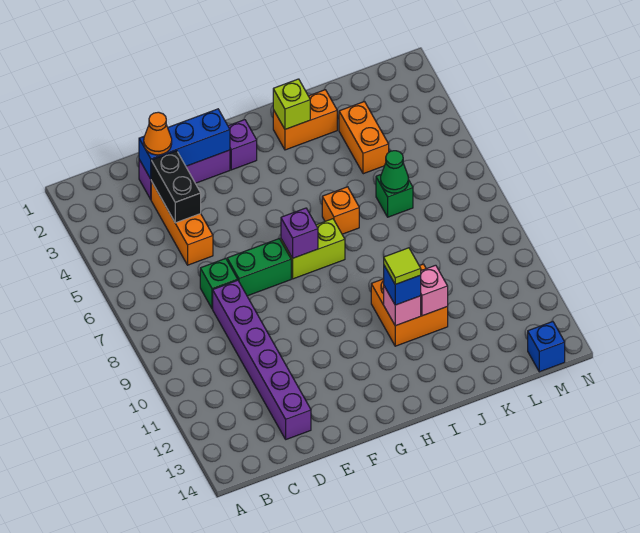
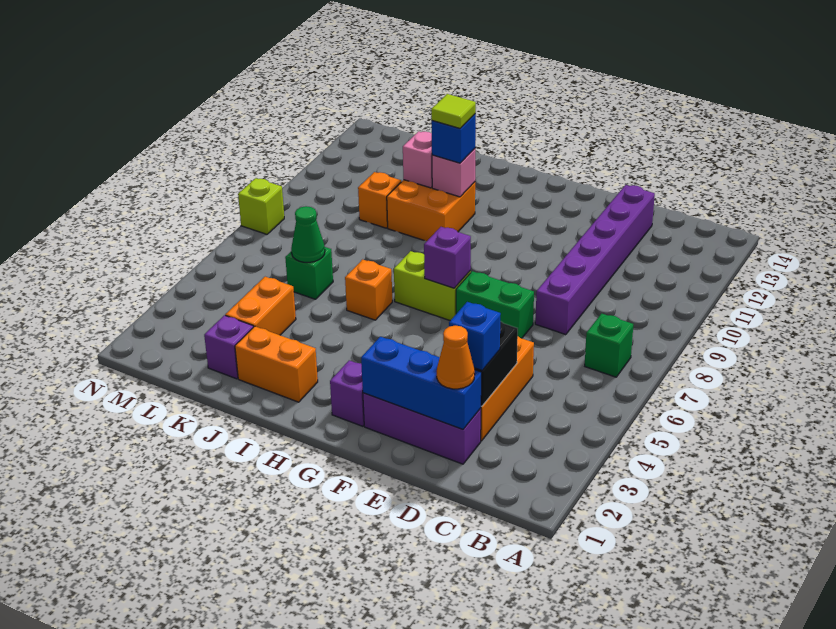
green 1x1 brick [200,258,238,309] -> green 1x1 brick moved to [585,314,633,377]
lime 1x1 brick [273,79,310,129] -> lime 1x1 brick moved to [238,178,284,234]
none -> purple 1x1 brick [204,315,253,379]
none -> orange 1x1 brick [358,172,401,228]
blue 1x1 brick [528,322,565,372] -> blue 1x1 brick moved to [449,302,501,370]

